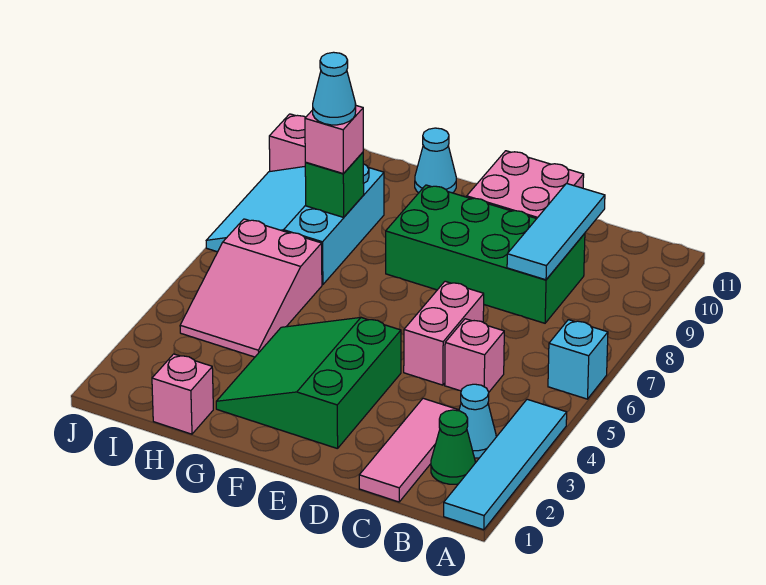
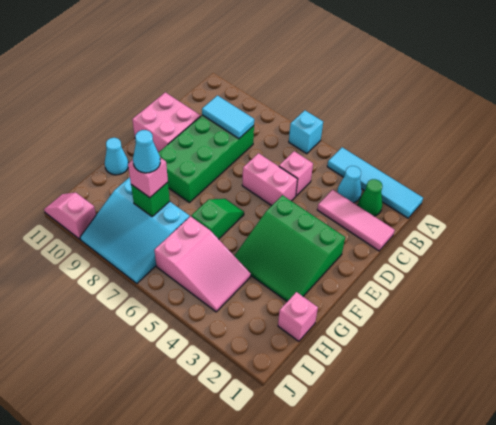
cyan 1x3 tile [507,183,605,280] -> cyan 1x2 tile [202,96,254,139]
none -> green 1x2 slope [191,199,244,239]

